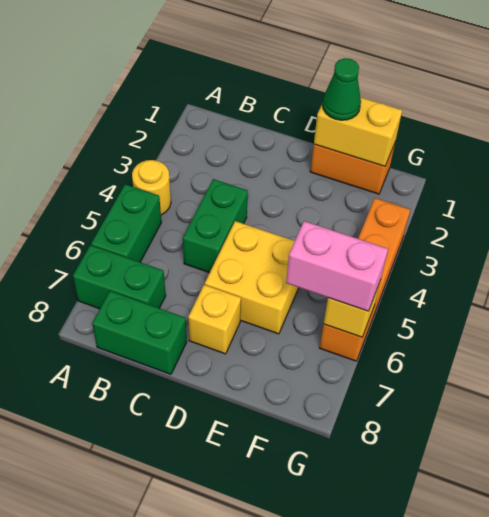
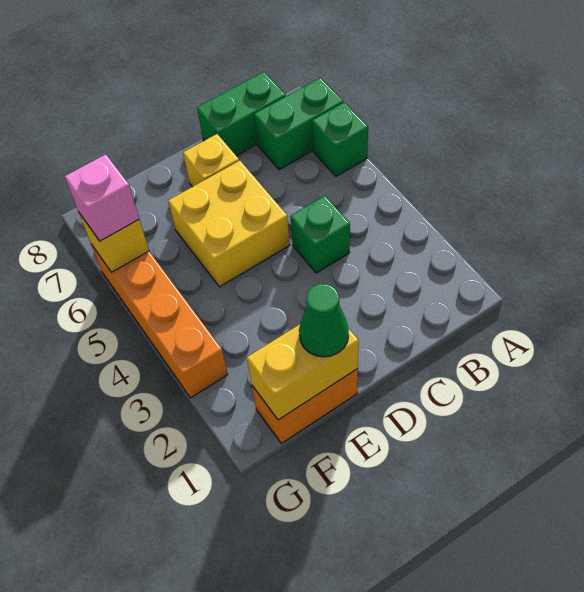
yellow 1x1 round brick [132,160,171,215] -> none
green 1x2 brick [91,184,161,262] -> green 1x1 brick [312,102,368,176]
green 1x2 brick [183,179,248,273] -> green 1x1 brick [290,196,350,273]
pink 1x2 brick [286,221,388,311] -> pink 1x1 brick [65,154,139,241]

